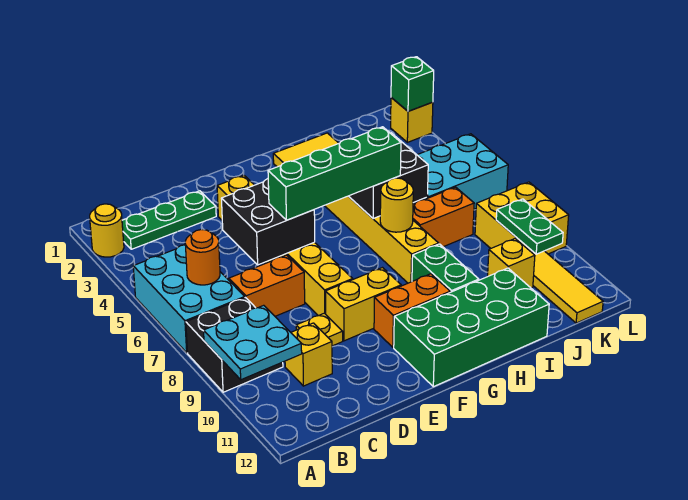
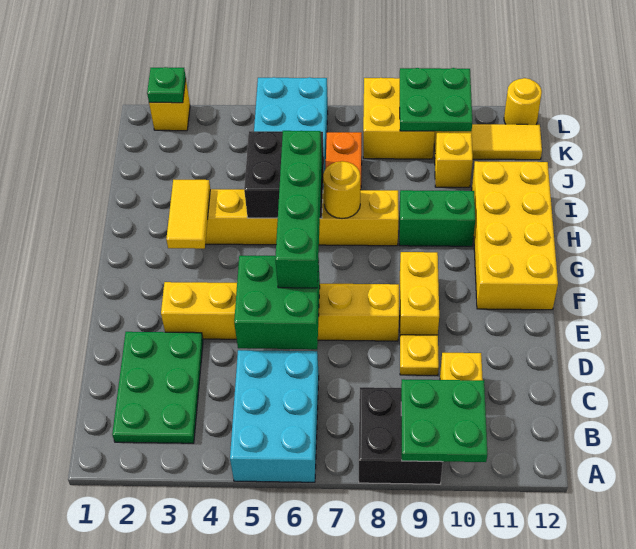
yellow 1x1 round brick [90,204,124,257] -> yellow 1x1 round brick moved to [504,78,542,125]
cyan 2x3 brick [133,245,245,353] -> cyan 2x3 brick turned to [230,350,319,482]
cyan 2x2 plate [204,305,302,380] -> green 2x2 plate [401,379,487,462]
green 1x3 plate [122,191,216,249] -> green 2x3 plate [112,332,203,443]
orange 1x1 round brick [185,230,220,285] -> none
orange 1x2 brick [229,255,305,316] -> none
black 2x2 brick [221,179,315,265] -> green 2x2 brick [234,256,320,349]
orange 1x2 brick [374,274,450,347] -> none
green 2x4 brick [394,268,549,387] -> yellow 2x4 brick [472,161,558,310]
green 1x2 plate [496,199,563,254] -> green 2x2 plate [400,68,472,131]
green 1x1 brick [391,57,434,111] -> green 1x1 plate [147,67,186,103]

